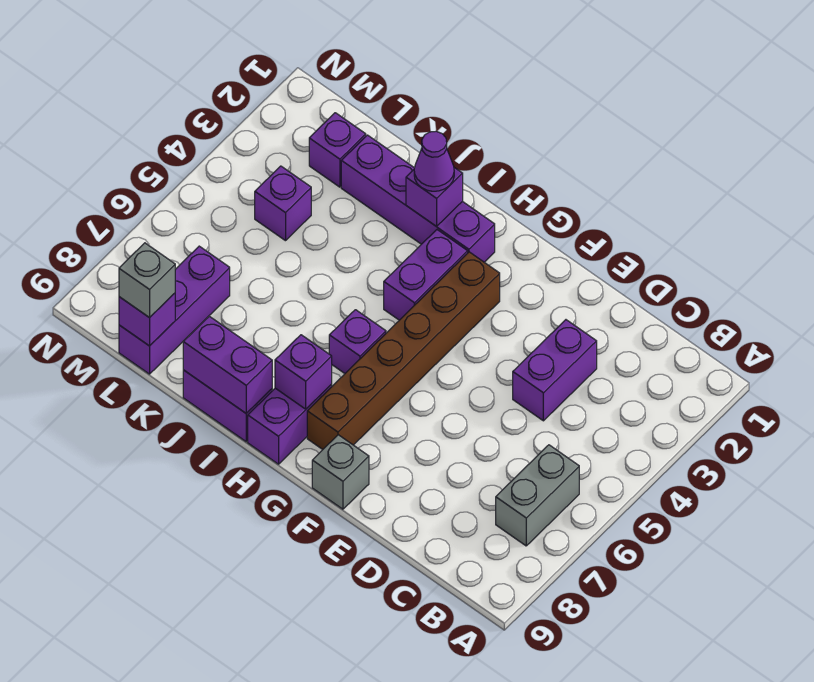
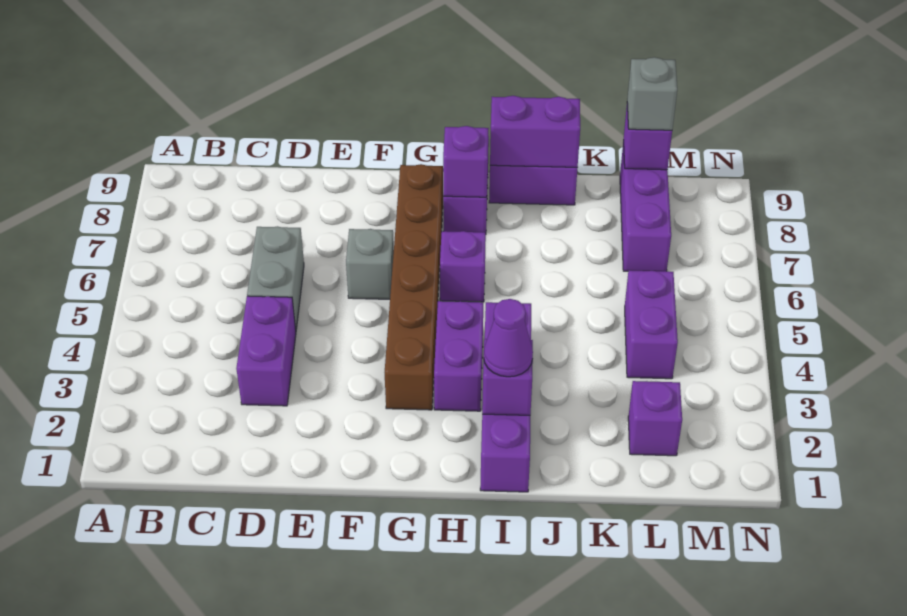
grey 1x2 brick [496,445,579,546] -> grey 1x2 brick moved to [247,226,304,330]
grey 1x1 brick [312,435,369,509] -> grey 1x1 brick moved to [346,229,394,299]
purple 1x4 brick [341,135,495,262] -> purple 1x4 brick turned to [480,302,531,492]
purple 1x1 brick [255,166,311,241] -> purple 1x2 brick [625,271,678,379]

